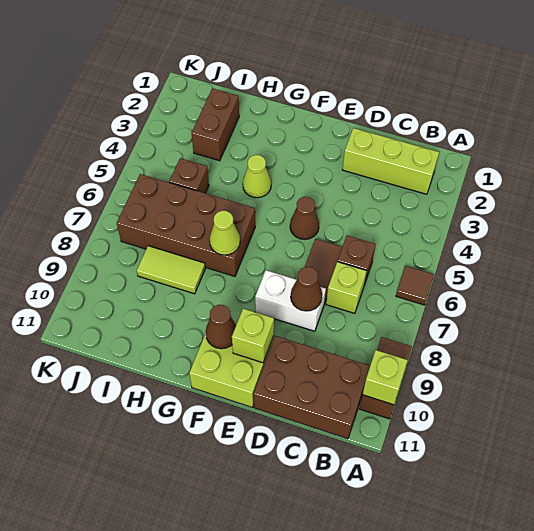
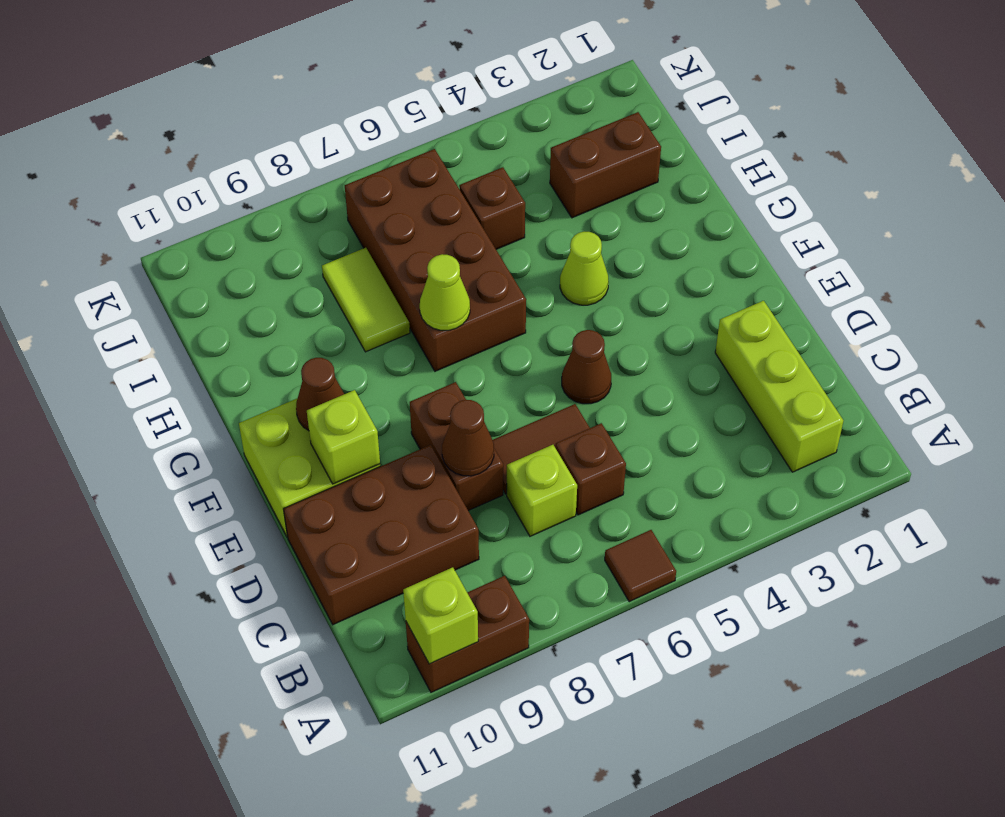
brown 2x3 brick [254,336,370,439] -> brown 2x3 brick turned to [284,445,479,625]
white 1x2 brick [255,270,326,331] -> brown 1x2 brick [410,382,503,511]

